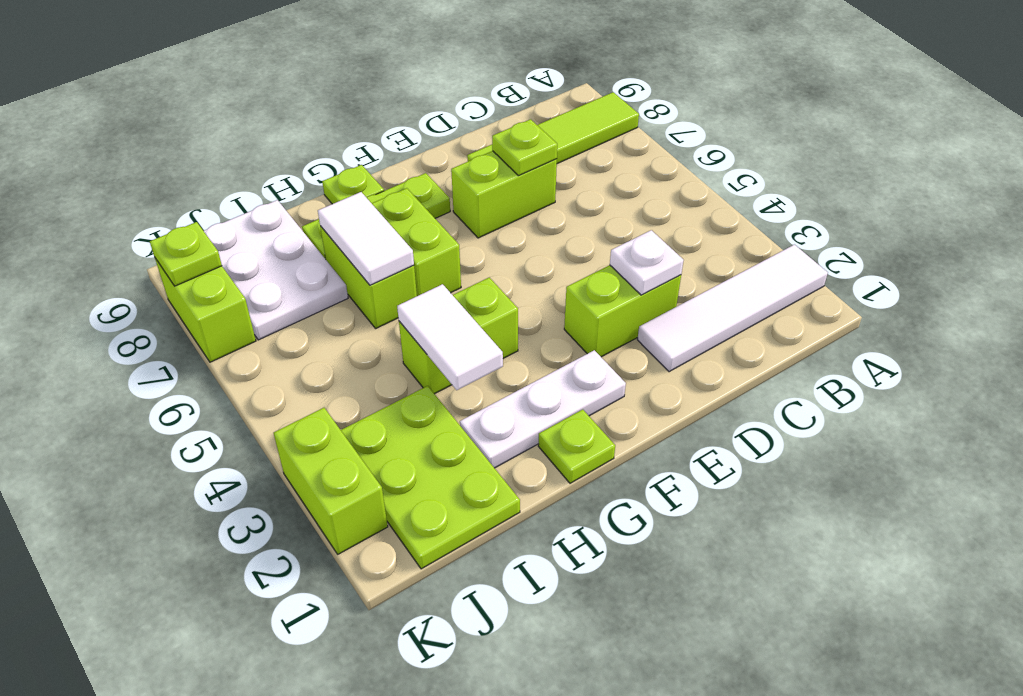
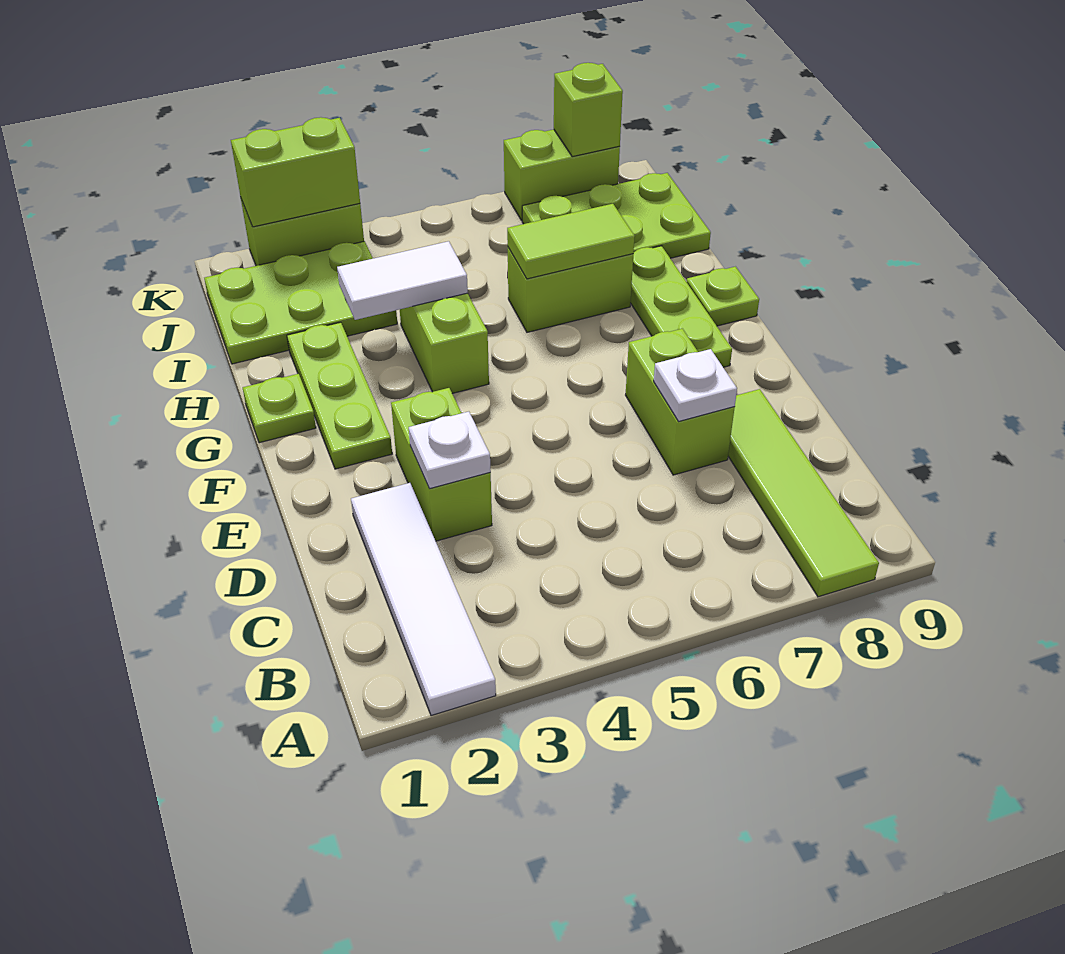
lime 1x1 plate [492,119,557,176] -> white 1x1 plate [654,349,737,421]
white 1x3 plate [460,350,626,468] -> lime 1x3 plate [287,322,392,469]
lime 1x2 brick [372,188,461,296] -> lime 1x2 brick moved to [231,117,360,227]
white 1x2 tile [318,192,414,285] -> lime 1x2 tile [507,204,635,279]
white 2x3 plate [204,200,348,340] -> lime 2x3 plate [522,173,711,258]
lime 1x1 plate [150,222,222,286] -> lime 1x1 brick [554,63,623,157]

